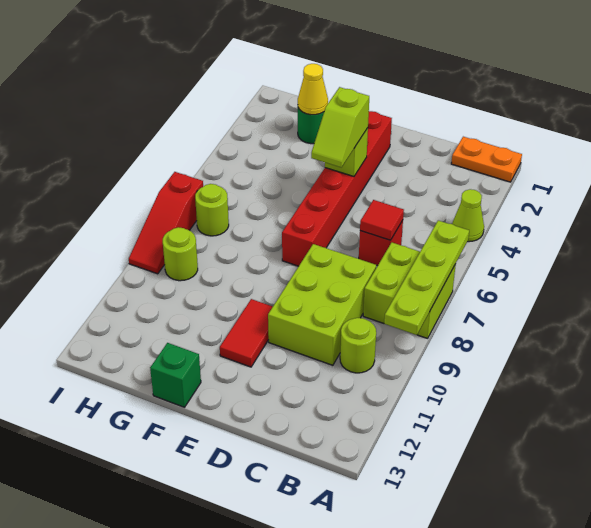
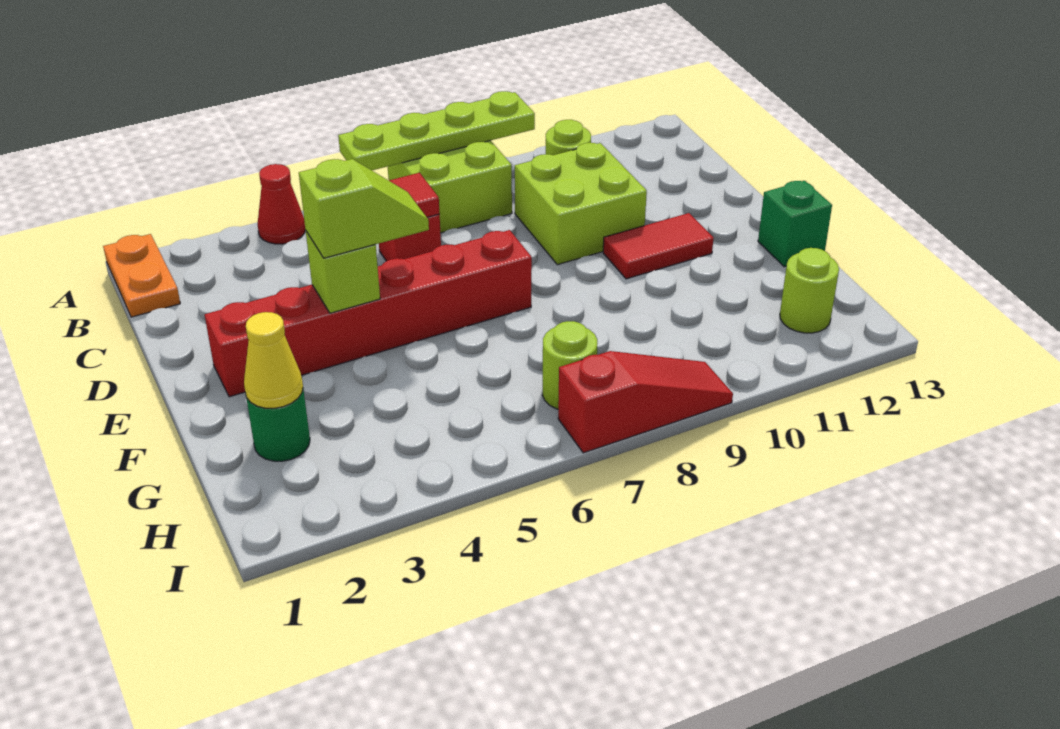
lime 1x1 cone [452,189,484,242] -> red 1x1 cone [257,164,306,244]
lime 2x3 brick [268,244,376,365] -> lime 2x2 brick [515,143,647,265]
lime 1x1 round brick [163,227,198,281] -> lime 1x1 round brick moved to [780,248,839,333]

